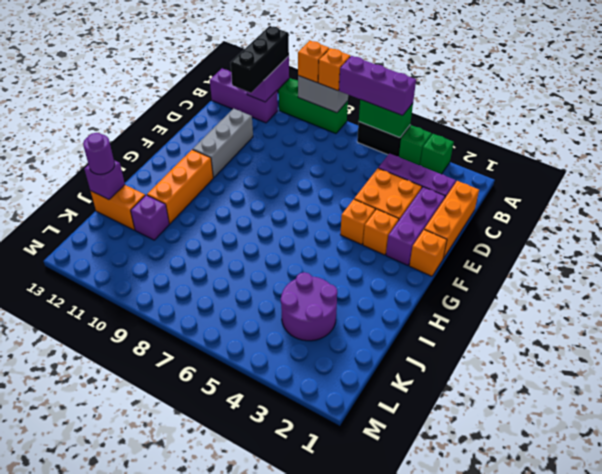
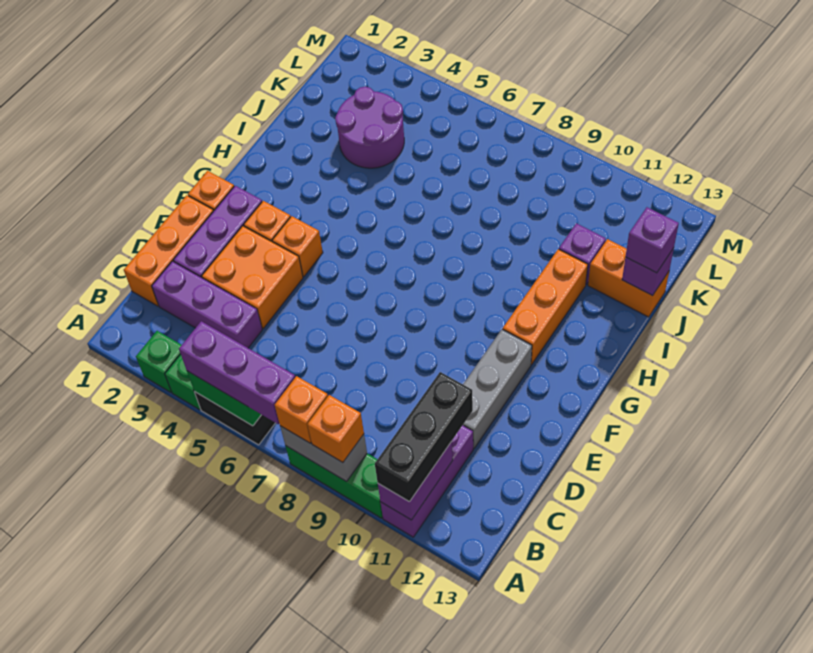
purple 1x3 brick [210,69,278,123] -> purple 1x3 brick turned to [381,425,473,537]
purple 1x1 round brick [83,133,115,174] -> purple 1x1 brick [625,207,679,273]

